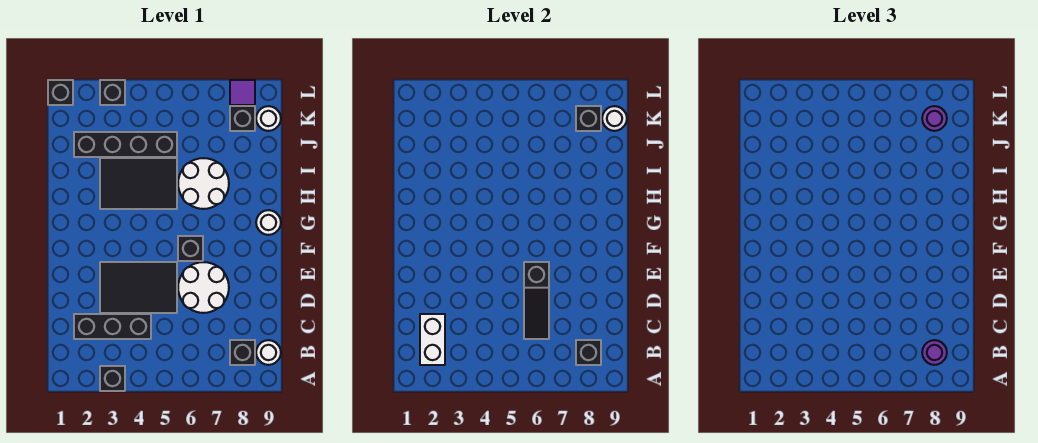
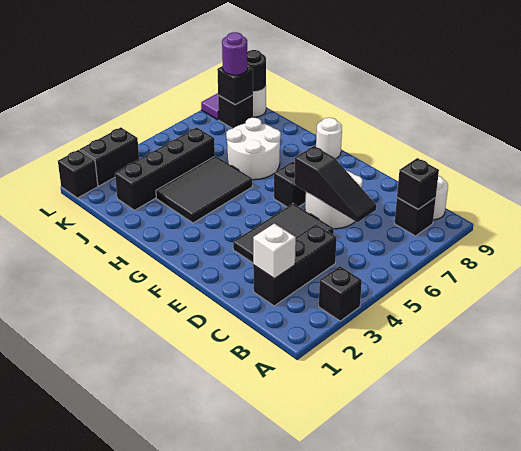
white 1x2 brick [420,314,445,365] -> white 1x1 brick [253,223,296,279]
purple 1x1 round brick [922,340,947,365] -> none
white 1x1 round brick [602,106,627,131] -> black 1x1 round brick [247,50,266,92]
black 1x1 brick [100,80,125,105] -> black 1x2 brick [80,127,139,186]

